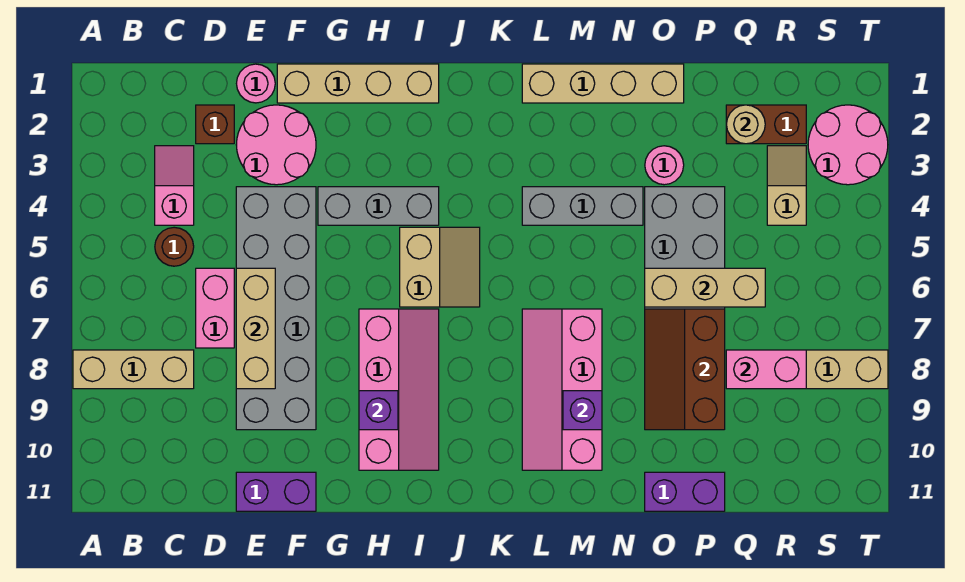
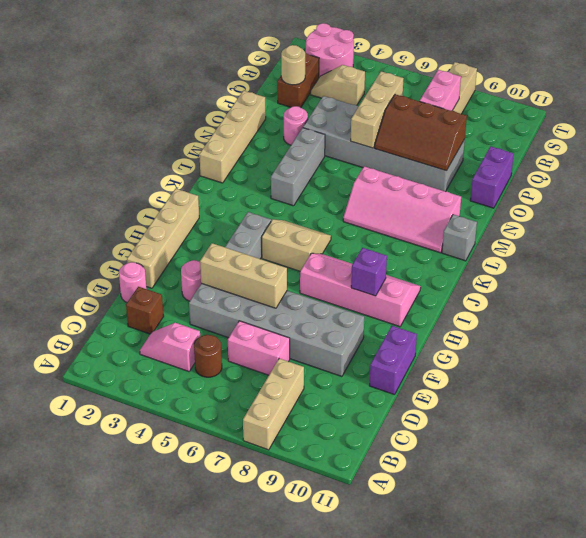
pink 2x2 round brick [236,105,316,185] -> pink 1x1 round brick [181,260,201,301]
tan 1x3 brick [236,268,275,389] -> tan 1x3 brick moved to [200,243,287,308]
none -> grey 1x1 brick [442,214,477,261]
purple 1x1 brick [563,391,602,430] -> none

